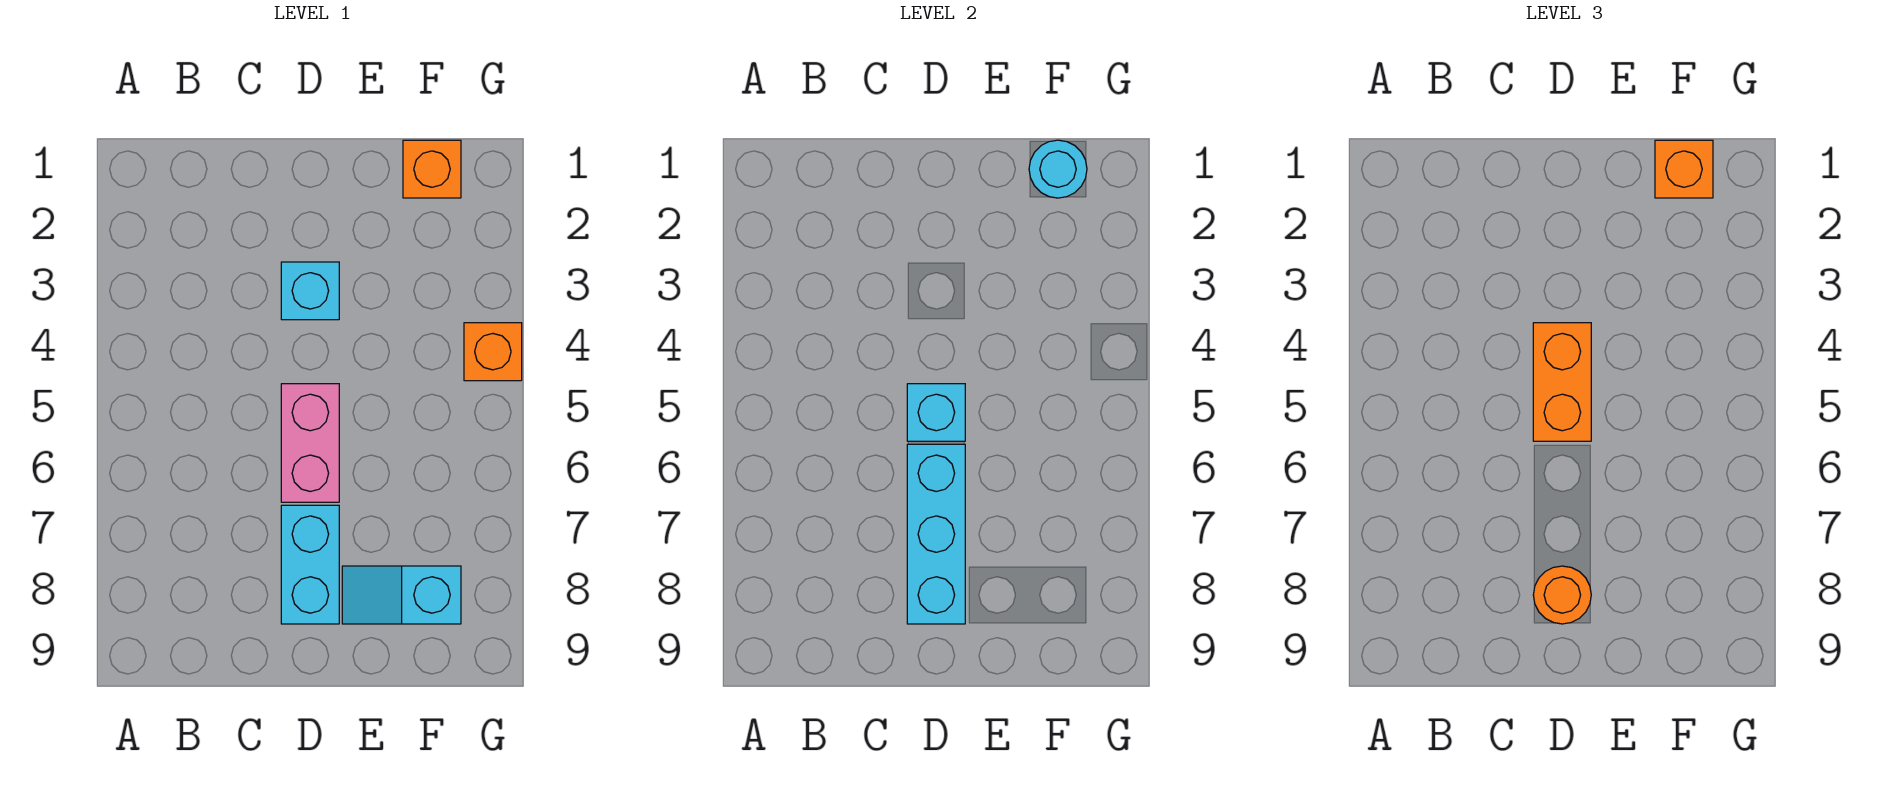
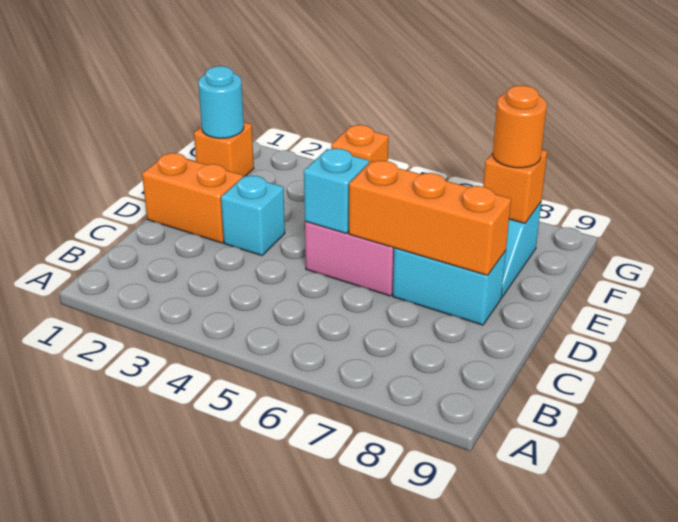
orange 1x2 brick [1533,323,1591,441] -> orange 1x2 brick moved to [142,153,243,243]
cyan 1x3 brick [907,444,965,624] -> orange 1x3 brick [349,161,511,275]
orange 1x1 round brick [1533,566,1591,624] -> orange 1x1 round brick moved to [493,86,547,168]
orange 1x1 brick [1655,140,1713,198] -> orange 1x1 brick moved to [483,150,547,223]

